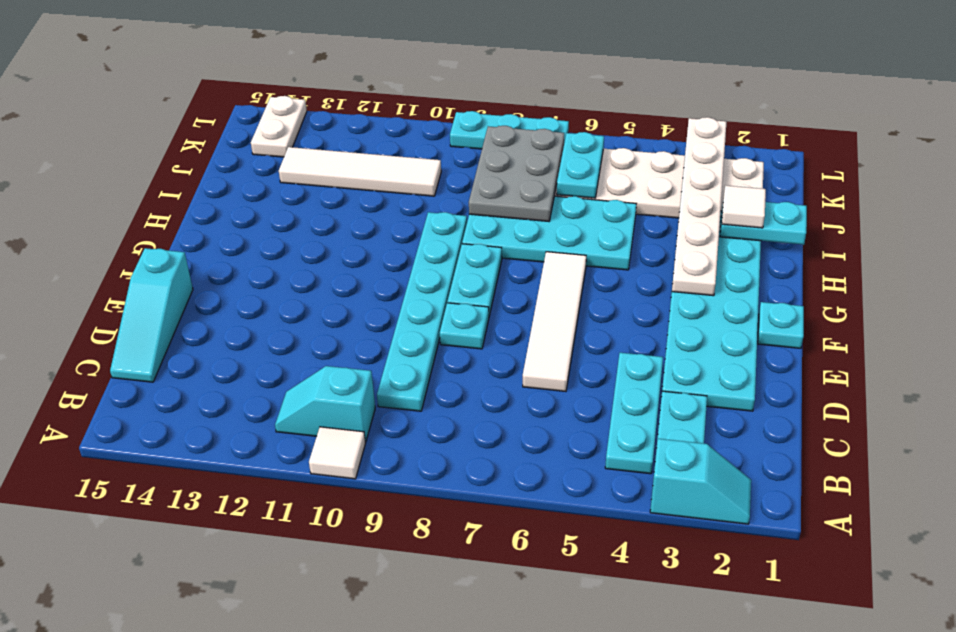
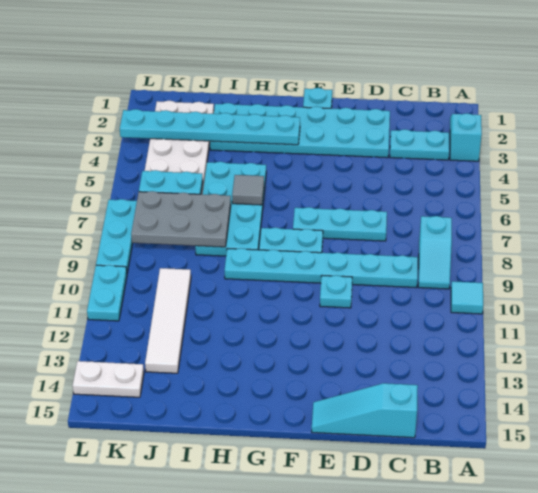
white 1x1 tile [309,427,365,479] -> cyan 1x1 tile [451,281,483,314]
cyan 1x3 plate [605,353,663,474] -> cyan 1x3 plate moved to [293,207,387,241]
cyan 1x2 slope [275,366,375,442] -> cyan 1x2 slope moved to [418,216,452,289]
cyan 1x3 slope [110,248,193,382] -> cyan 1x3 slope turned to [312,383,418,438]
white 1x4 tile [523,252,586,391] -> none
cyan 1x1 plate [440,303,489,349] -> cyan 1x1 plate moved to [320,275,352,308]
white 1x6 plate [672,117,726,296] -> cyan 1x6 plate [120,109,300,145]
none -> grey 1x1 tile [232,175,264,205]
cyan 1x2 plate [720,202,807,245] -> cyan 1x2 plate moved to [87,265,127,321]
white 1x1 tile [722,185,766,228] -> none

